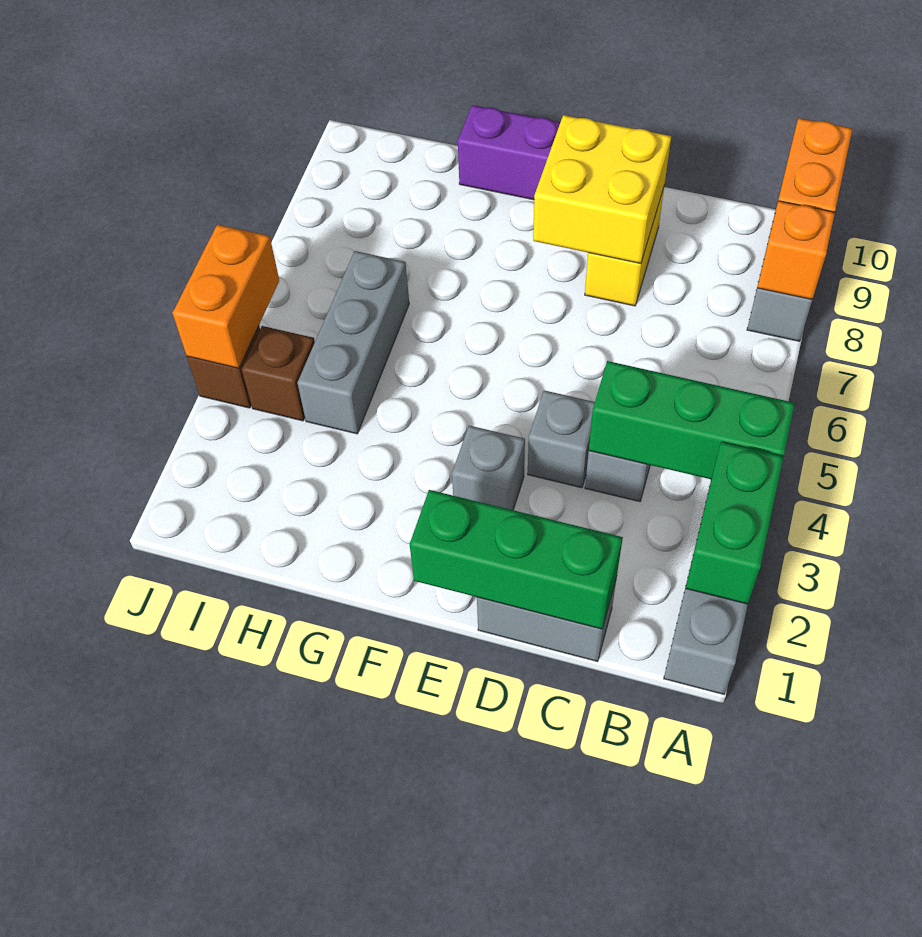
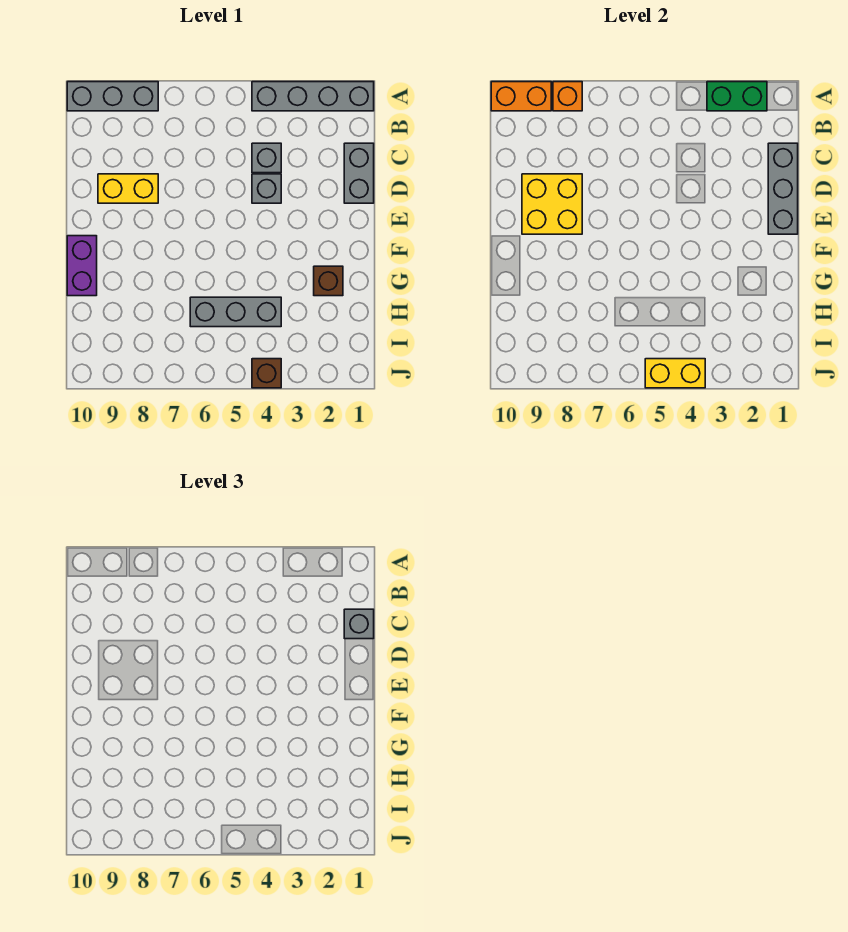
green 1x3 brick [589,361,795,479] -> none
green 1x3 brick [410,490,623,629] -> grey 1x3 brick [768,143,798,234]
grey 1x1 brick [452,426,525,510] -> grey 1x1 brick moved to [344,609,374,639]
brown 1x1 brick [242,326,315,421] -> brown 1x1 brick moved to [314,266,343,296]
orange 1x2 brick [173,225,279,368] -> yellow 1x2 brick [645,359,705,388]

